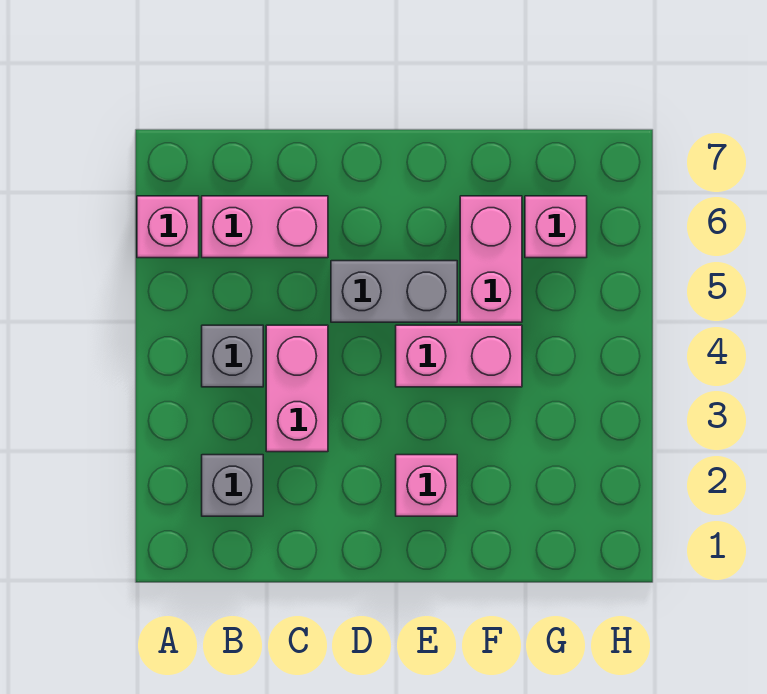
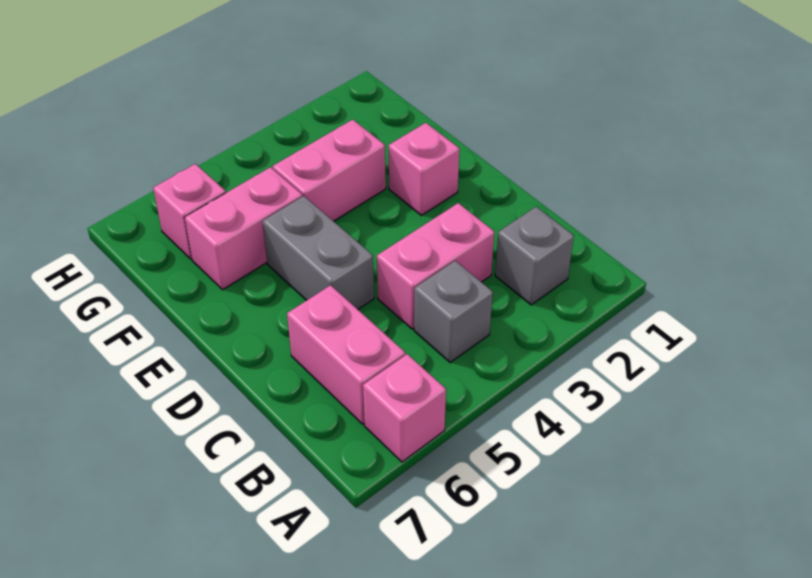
pink 1x2 brick [396,325,522,387] -> pink 1x2 brick turned to [273,120,386,221]

